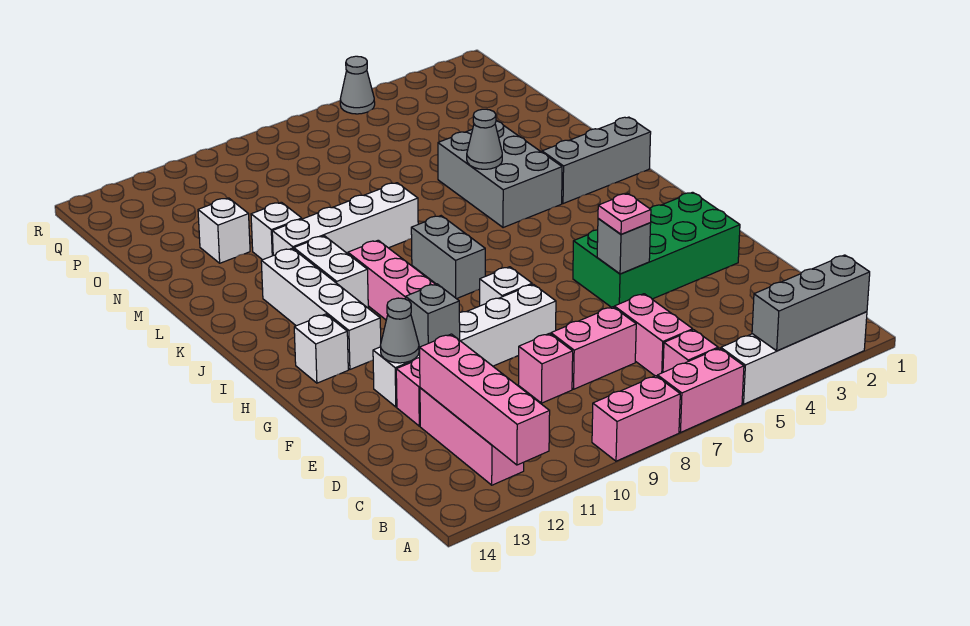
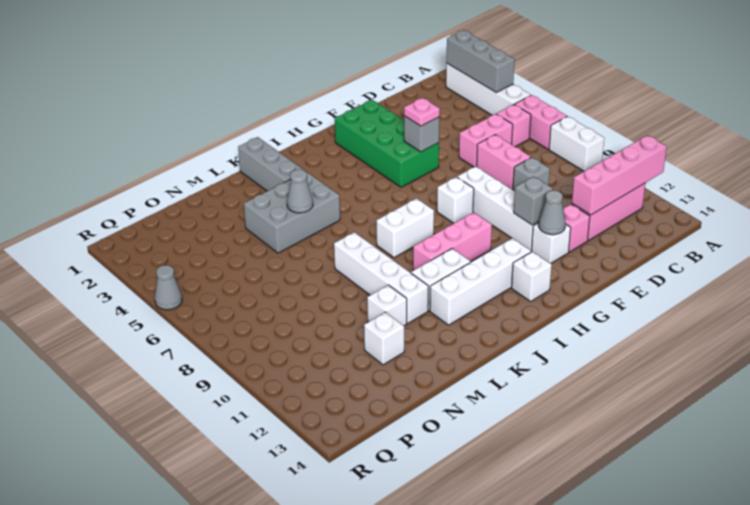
pink 1x2 brick [592,376,680,461] -> white 1x2 brick [549,116,604,171]
pink 1x1 brick [518,333,573,403] -> grey 1x1 brick [513,157,550,191]
grey 1x2 brick [411,216,485,299] -> white 1x2 brick [376,198,434,258]

